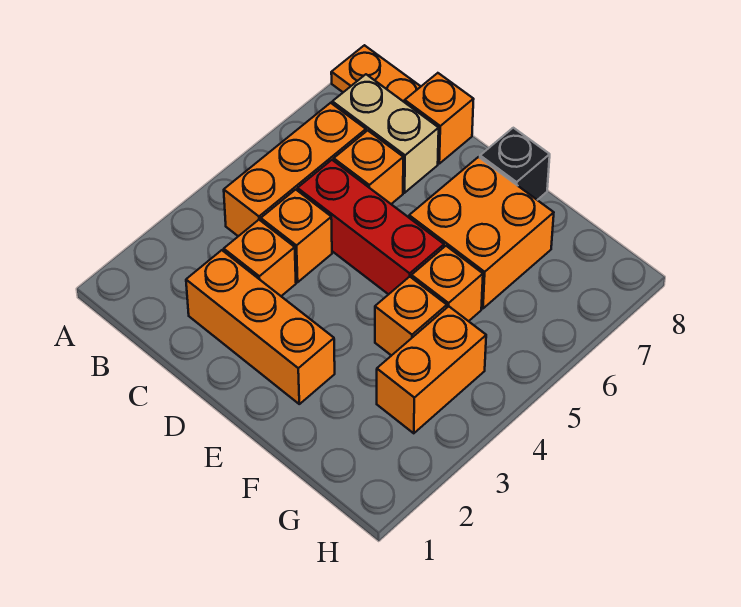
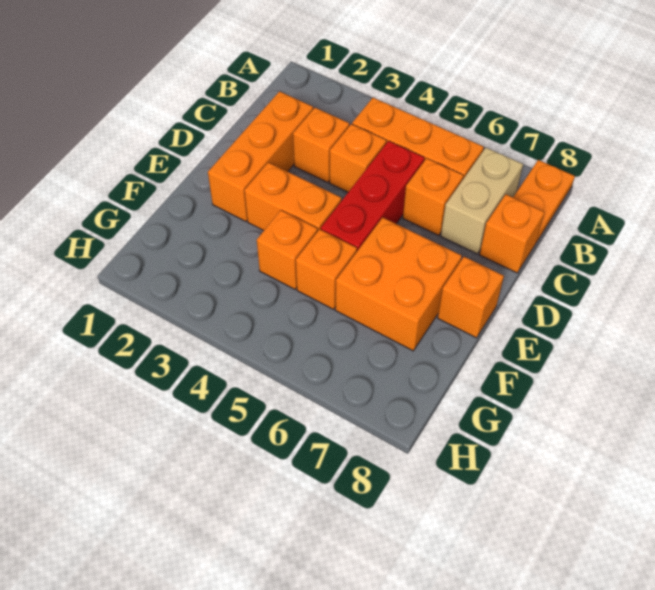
black 1x1 brick [480,128,550,200] -> orange 1x1 brick [438,257,504,338]
orange 1x2 brick [377,306,486,433] -> orange 1x2 brick moved to [244,162,341,231]

